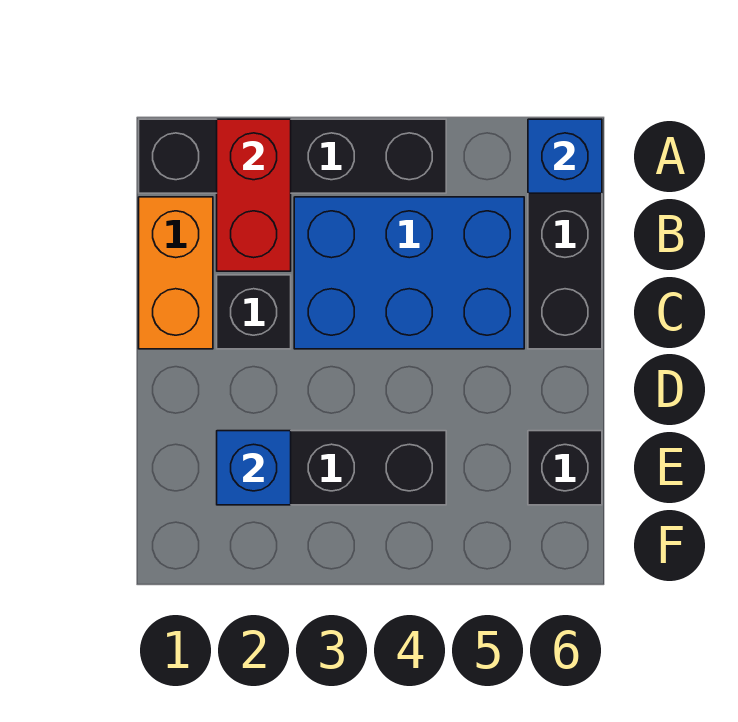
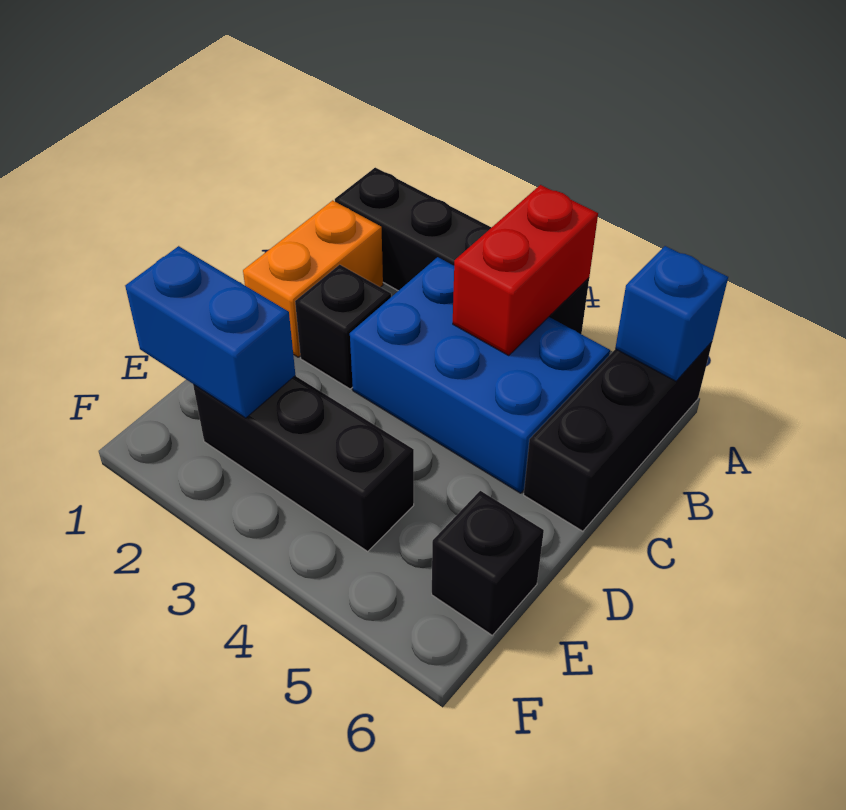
red 1x2 brick [217,119,291,271] -> red 1x2 brick moved to [453,185,598,356]
blue 1x1 brick [217,431,291,505] -> blue 1x2 brick [125,246,295,418]

